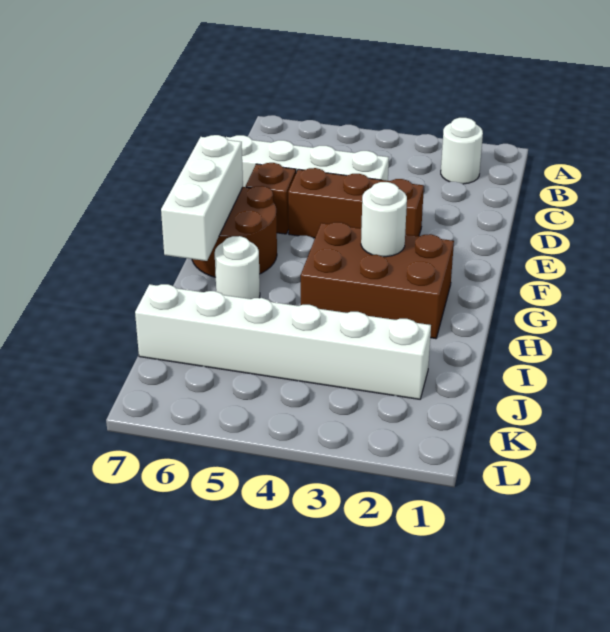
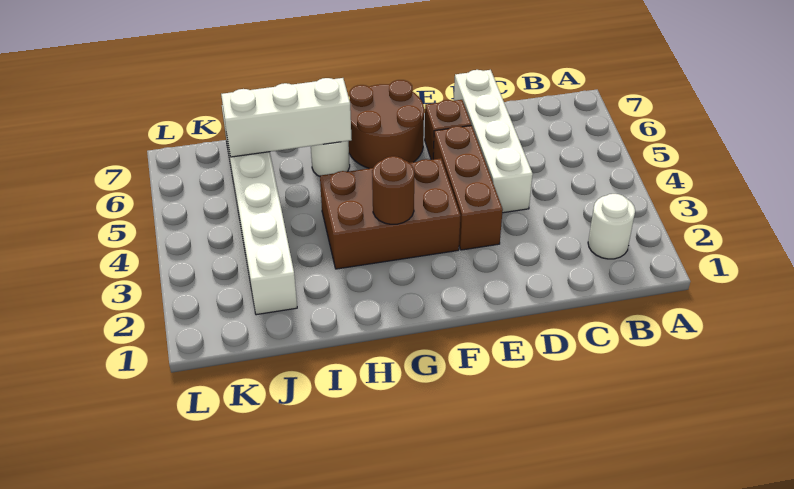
white 1x3 brick [161,135,243,261] -> white 1x3 brick moved to [221,78,352,157]
brown 2x3 brick [301,222,454,339] -> brown 2x3 brick turned to [320,158,460,269]
white 1x1 round brick [361,182,407,257] -> brown 1x1 round brick [372,156,414,224]

